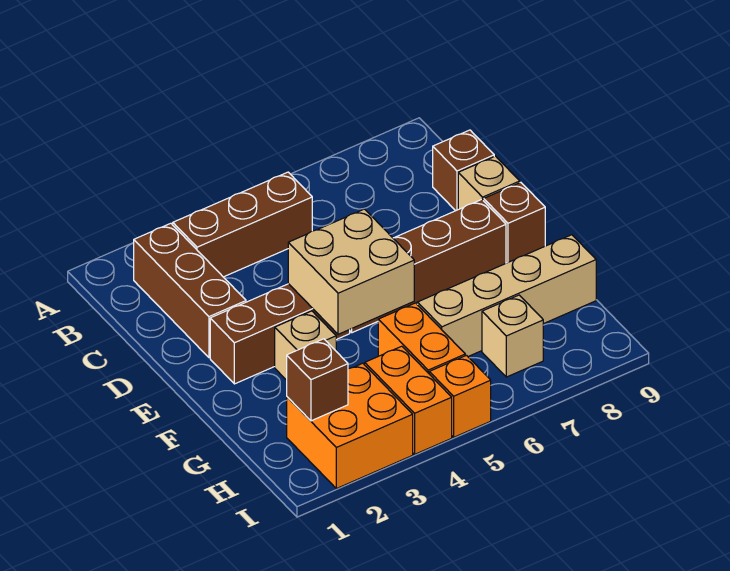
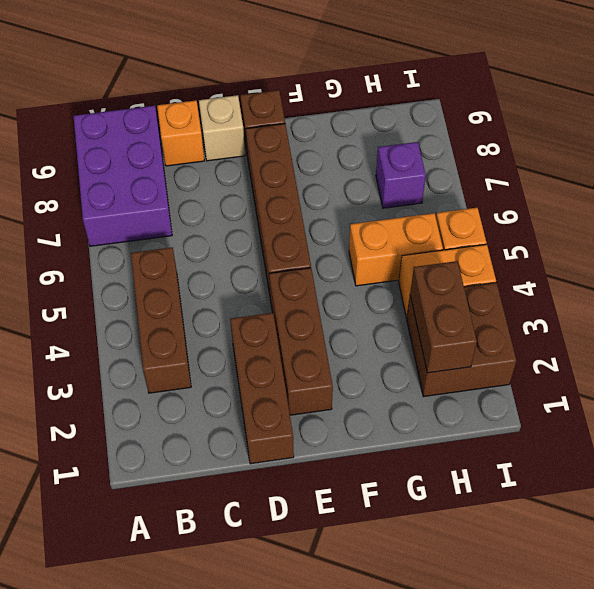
none -> purple 2x3 brick [74,106,172,246]
brown 1x3 brick [134,223,246,358] -> brown 1x3 brick turned to [230,313,294,464]
brown 1x1 brick [433,130,494,211] -> orange 1x1 brick [157,101,204,166]
tan 2x2 brick [288,209,414,334] -> none
tan 1x1 brick [275,311,336,380] -> none
tan 1x4 brick [417,235,596,356] -> none
orange 2x2 brick [287,363,413,489] -> brown 2x2 brick [407,283,517,397]
brown 1x1 brick [287,339,348,421] -> brown 1x2 brick [410,261,477,373]
tan 1x1 brick [482,295,543,377] -> purple 1x1 brick [376,142,426,208]

